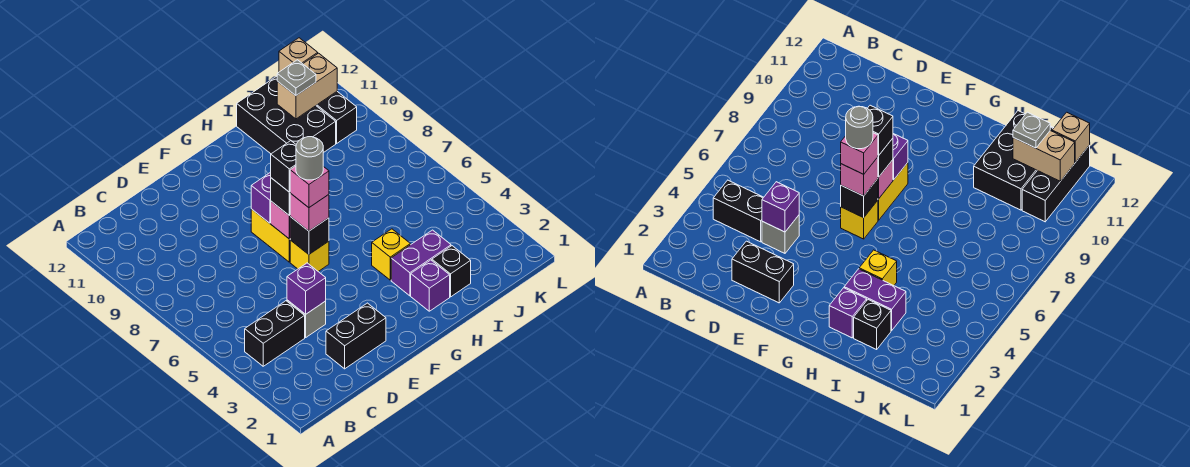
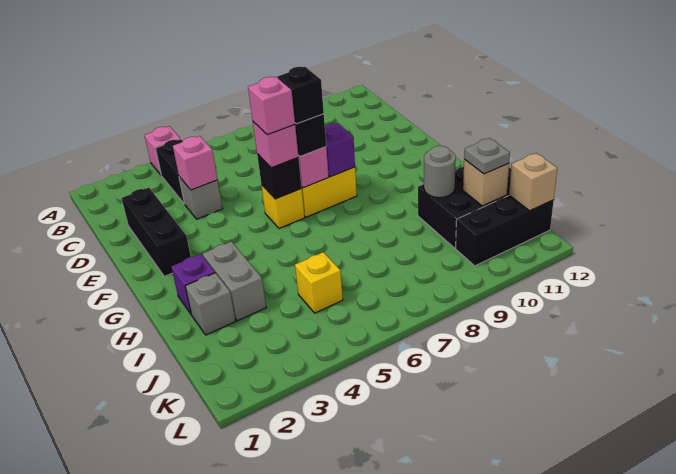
none -> pink 1x1 brick [145,126,180,175]
black 1x2 brick [326,303,386,369] -> black 1x3 brick [122,188,191,277]
purple 1x1 brick [287,263,326,314] -> pink 1x1 brick [173,136,218,190]
grey 1x1 round brick [296,137,323,180] -> grey 1x1 round brick moved to [424,146,456,198]
purple 1x2 brick [391,230,451,296] -> grey 1x2 brick [203,241,266,321]
yellow 1x1 brick [372,229,410,280] -> yellow 1x1 brick moved to [295,252,343,313]
black 1x1 brick [432,246,471,297] -> grey 1x1 brick [185,273,236,335]
tan 1x2 brick [277,53,337,119] -> tan 1x1 brick [463,160,509,206]

